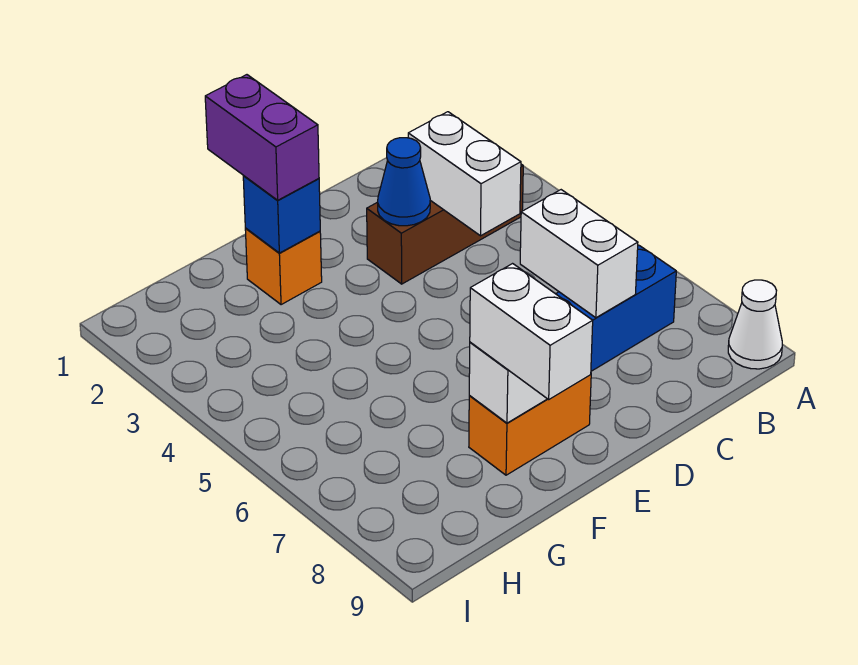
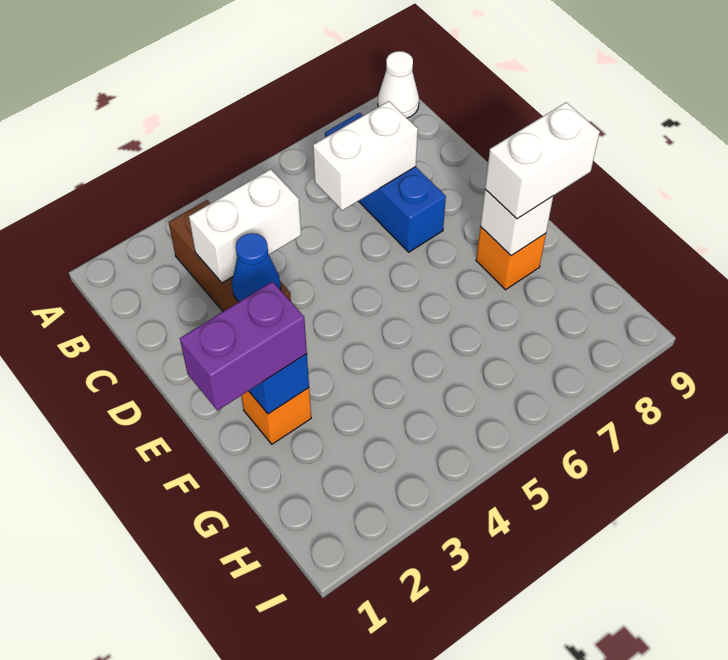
orange 1x2 brick [469,375,591,475] -> orange 1x1 brick [476,227,546,290]

